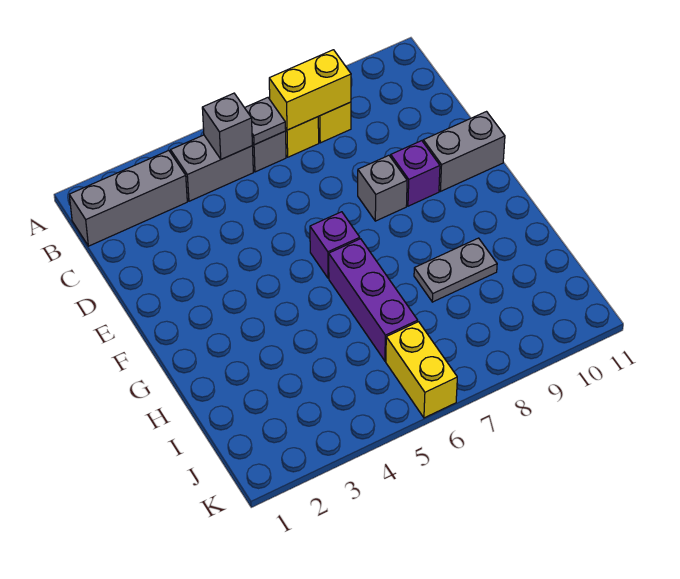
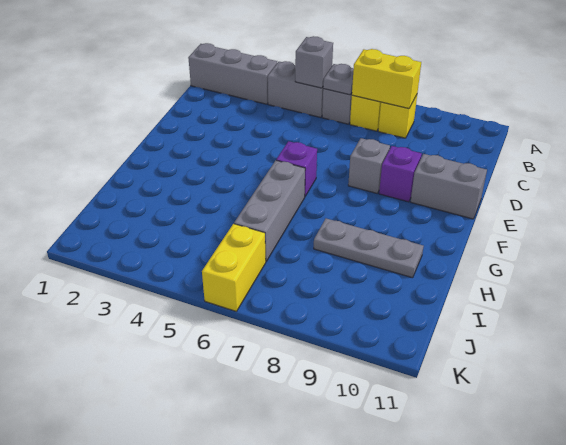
purple 1x3 brick [329,239,418,361] -> grey 1x3 brick [234,160,305,261]
grey 1x2 plate [414,238,497,302] -> grey 1x3 plate [314,218,424,278]

